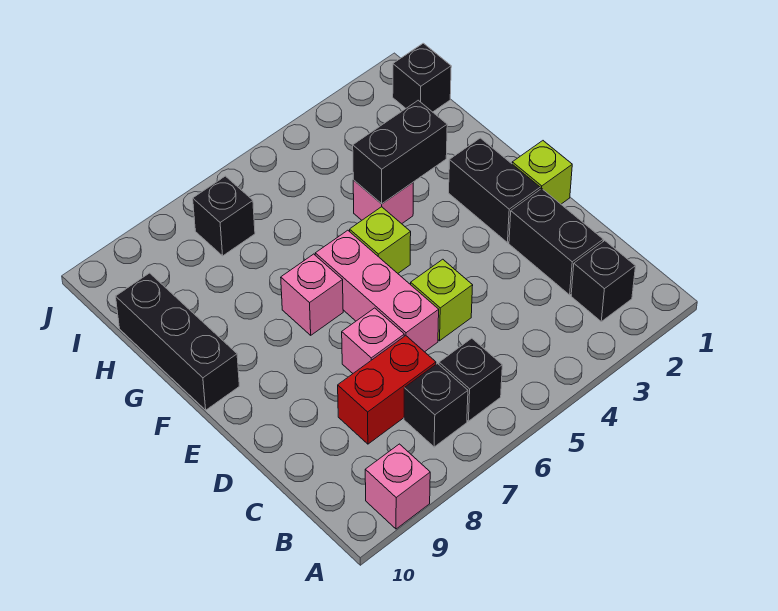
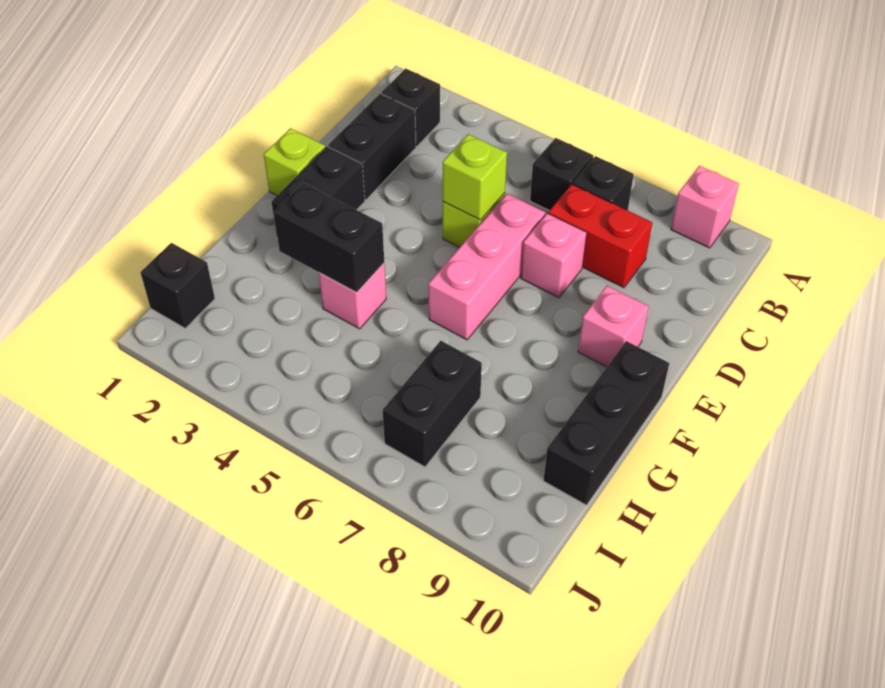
lime 1x1 brick [350,207,411,273] -> lime 1x1 brick moved to [443,134,507,220]
pink 1x1 brick [281,254,343,335] -> pink 1x1 brick moved to [578,286,649,367]
black 1x1 brick [193,176,255,256] -> black 1x2 brick [383,341,482,467]

